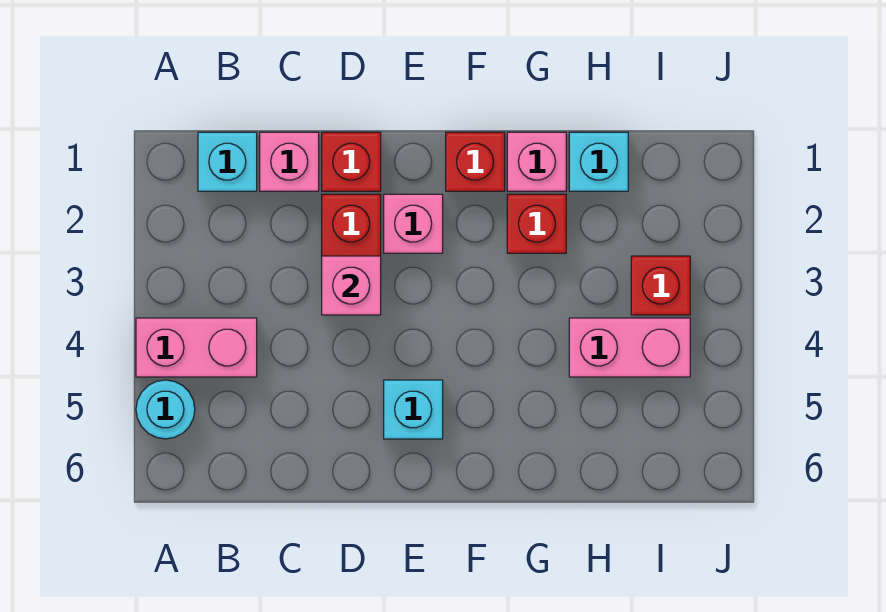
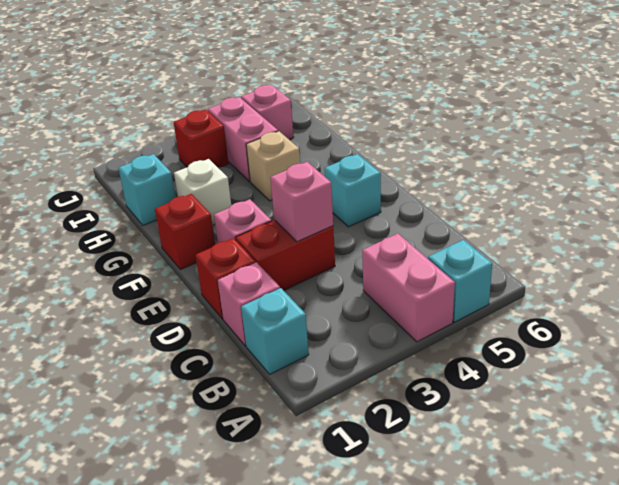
cyan 1x1 round brick [136,380,195,439] -> cyan 1x1 brick [428,240,492,322]
pink 1x1 brick [507,132,566,191] -> pink 1x1 brick moved to [241,85,294,140]
red 1x1 brick [507,194,566,253] -> white 1x1 brick [174,159,231,225]
none -> tan 1x1 brick [246,131,300,201]

